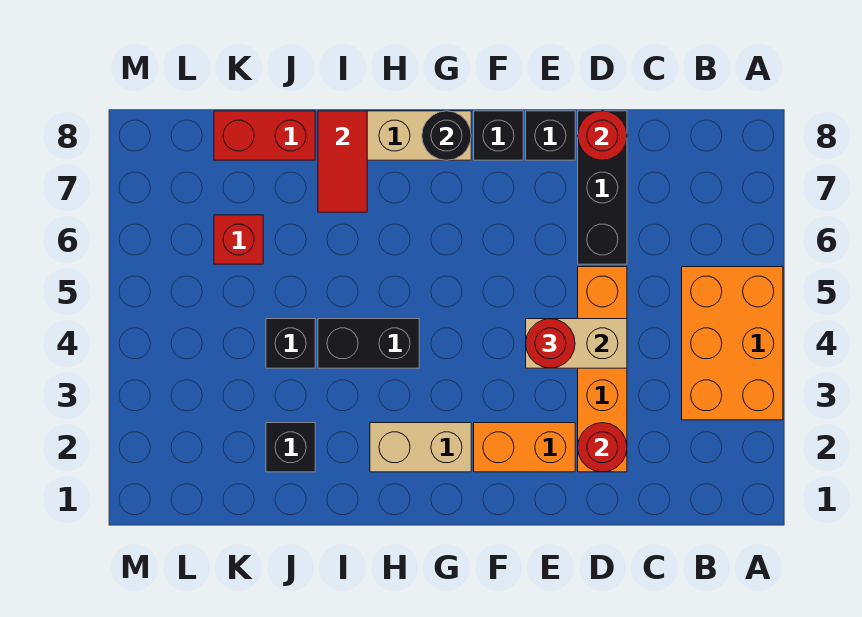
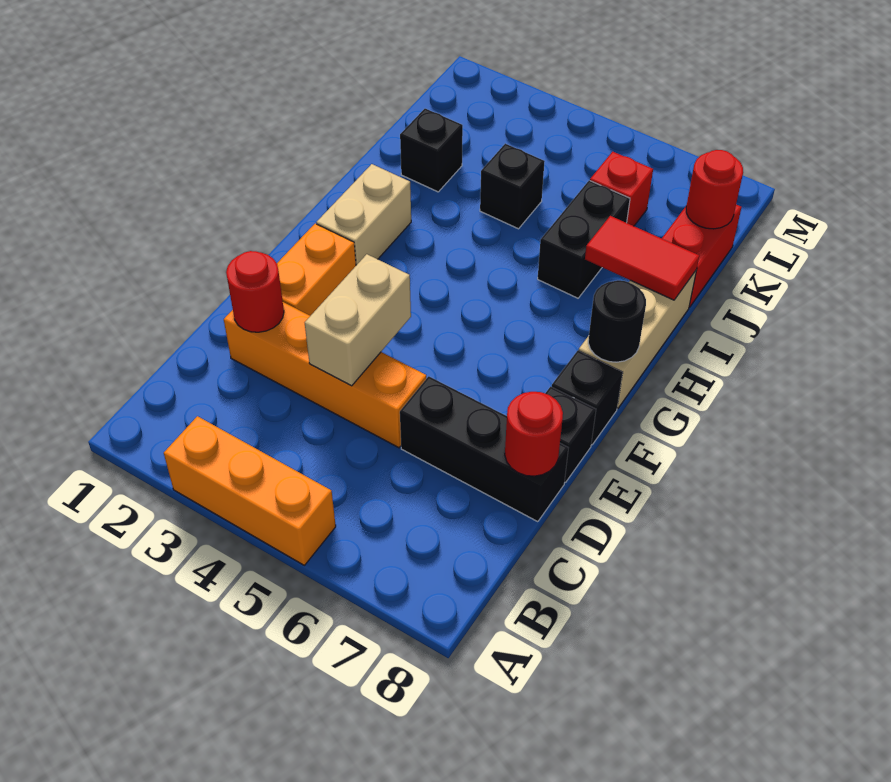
orange 2x3 brick [682,267,783,420] -> orange 1x3 brick [164,416,336,565]
red 1x1 round brick [526,319,575,368] -> red 1x1 round brick moved to [686,150,743,229]
black 1x2 brick [318,319,419,368] -> black 1x2 brick moved to [538,180,630,298]

